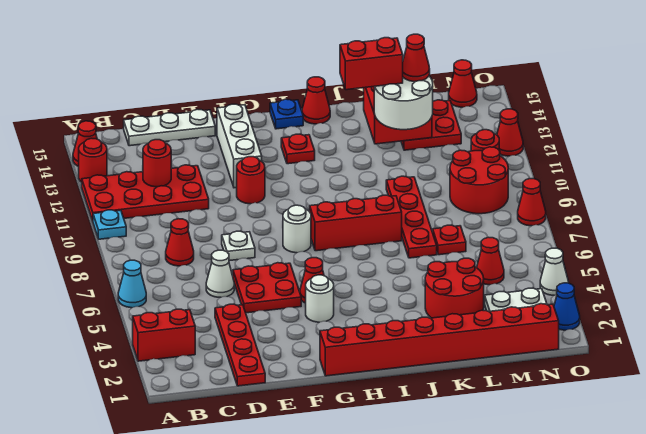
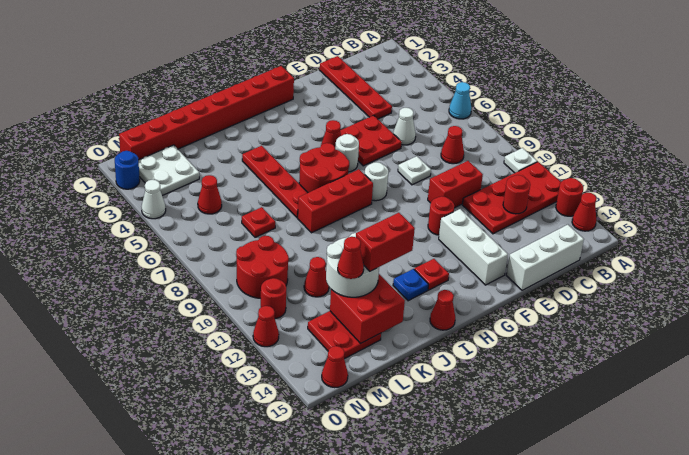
red 1x2 brick [133,309,195,361] -> red 1x2 brick moved to [428,161,483,208]
cyan 1x1 plate [93,210,126,239] -> white 1x1 plate [504,148,537,173]
white 1x3 plate [124,109,215,146] -> white 1x3 brick [506,225,584,290]
white 1x1 round brick [306,275,334,322] -> white 1x1 round brick moved to [335,134,359,172]
blue 1x1 plate [270,99,303,129] -> blue 1x1 plate moved to [393,269,428,301]
red 2x2 round brick [425,258,484,318] -> red 2x2 round brick moved to [299,143,349,193]
red 1x4 plate [386,176,437,258] -> red 1x4 plate moved to [242,146,308,218]
blue 1x1 cone [554,283,580,330] -> blue 1x1 round brick [115,151,140,189]
red 1x1 cone [518,179,546,226] -> red 1x1 cone moved to [304,257,329,297]

